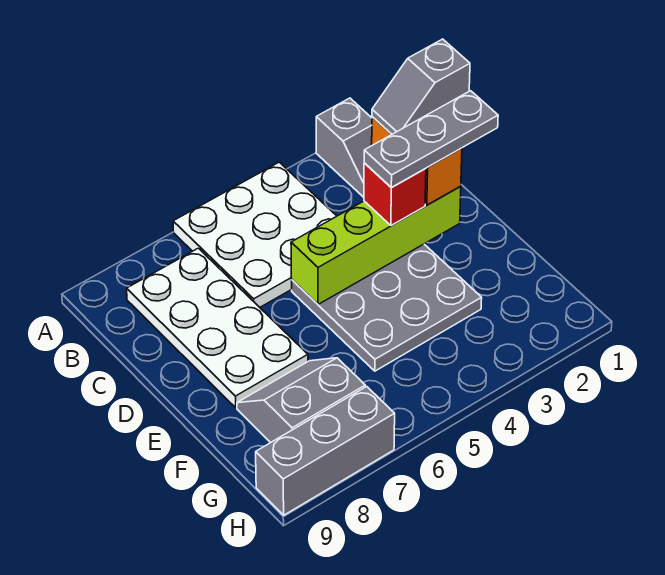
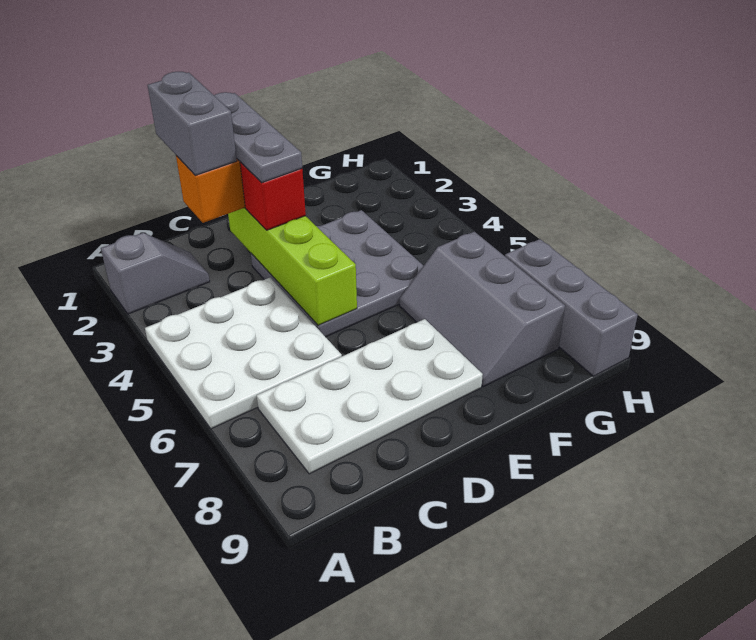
grey 1x2 slope [372,39,470,134] -> grey 1x2 brick [148,72,237,175]
grey 2x2 slope [237,358,365,443] -> grey 2x3 slope [400,232,565,387]

